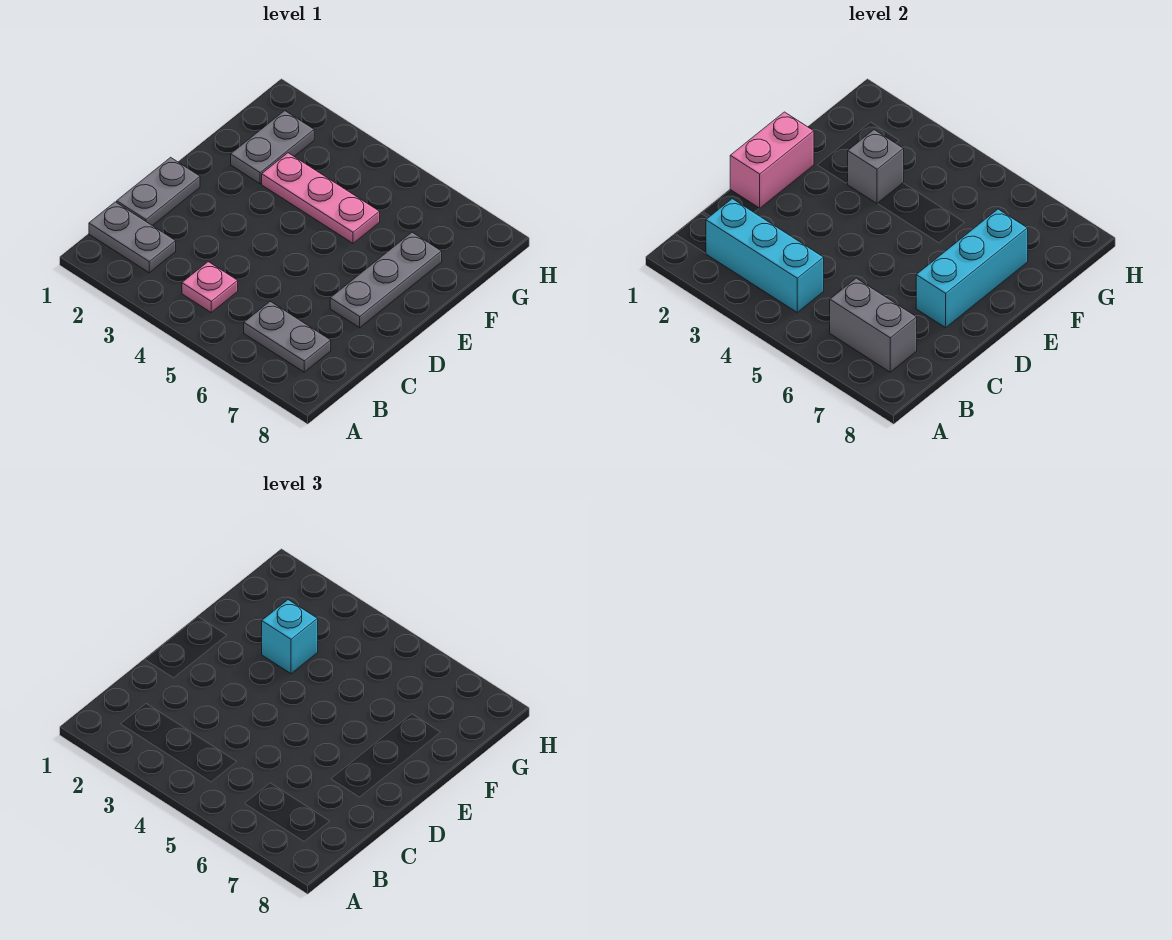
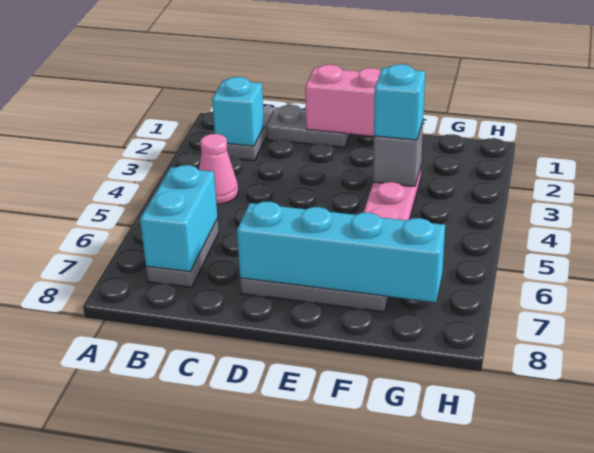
cyan 1x3 brick [706,199,824,312] -> cyan 1x1 brick [212,77,264,146]
pink 1x1 plate [182,262,238,312] -> pink 1x1 cone [199,134,238,204]
grey 1x2 brick [830,278,917,372] -> cyan 1x2 brick [140,165,218,272]
cyan 1x3 brick [916,209,1028,328] -> cyan 1x4 brick [237,202,445,302]
grey 1x2 plate [231,111,314,184] -> none

